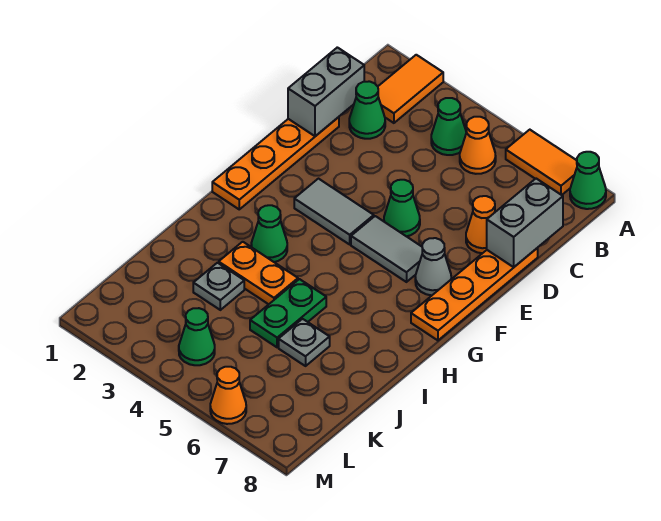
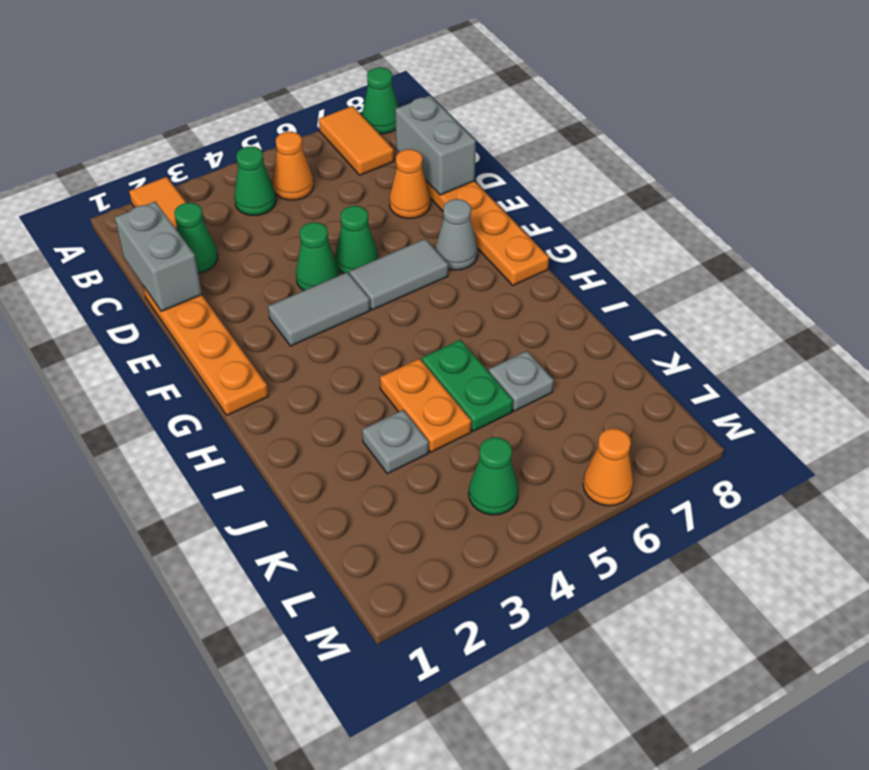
orange 1x2 tile [506,130,577,195] -> orange 1x2 tile turned to [319,106,394,175]
green 1x1 cone [251,205,287,262] -> green 1x1 cone moved to [296,222,339,290]
orange 1x2 plate [219,242,298,304] -> orange 1x2 plate turned to [380,359,471,452]

